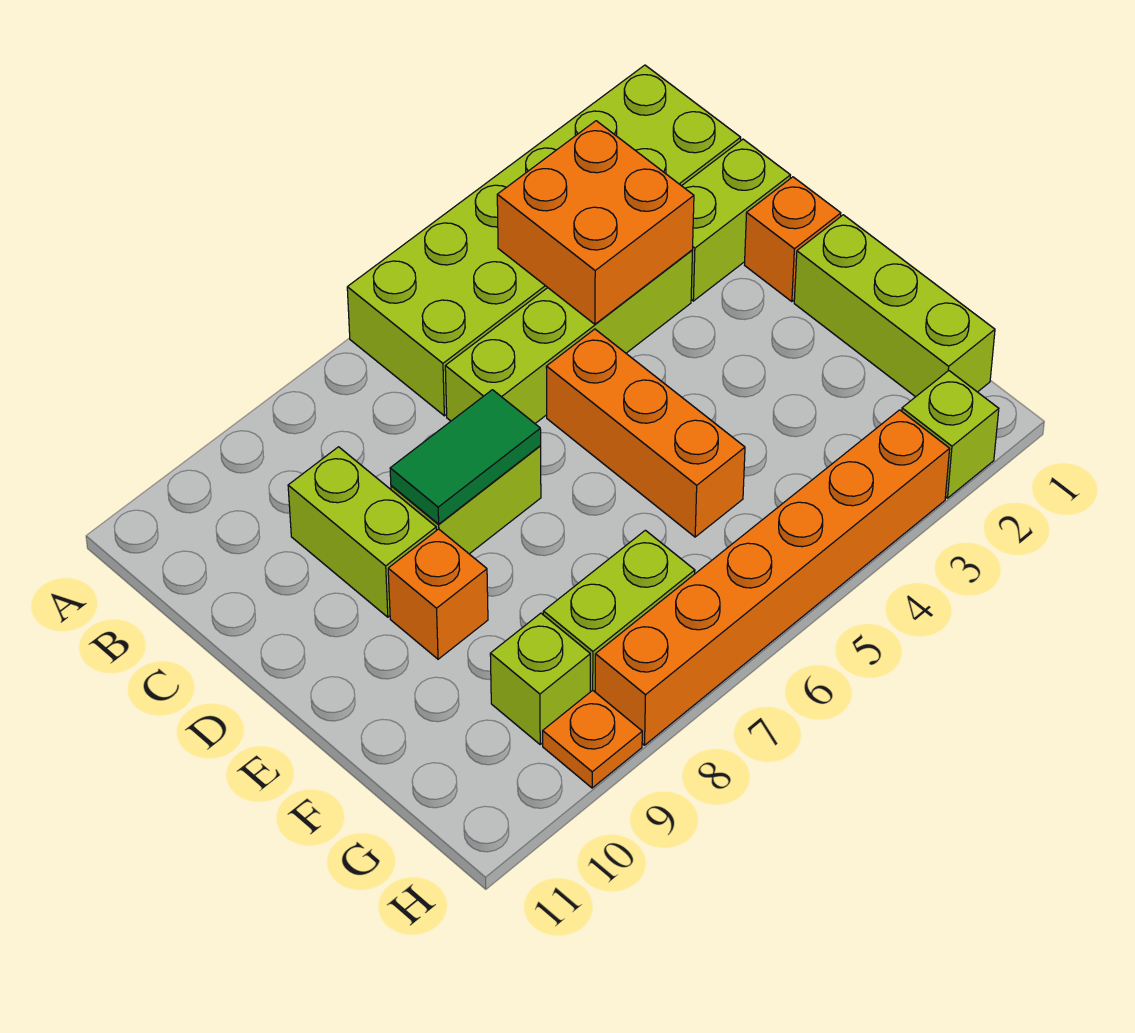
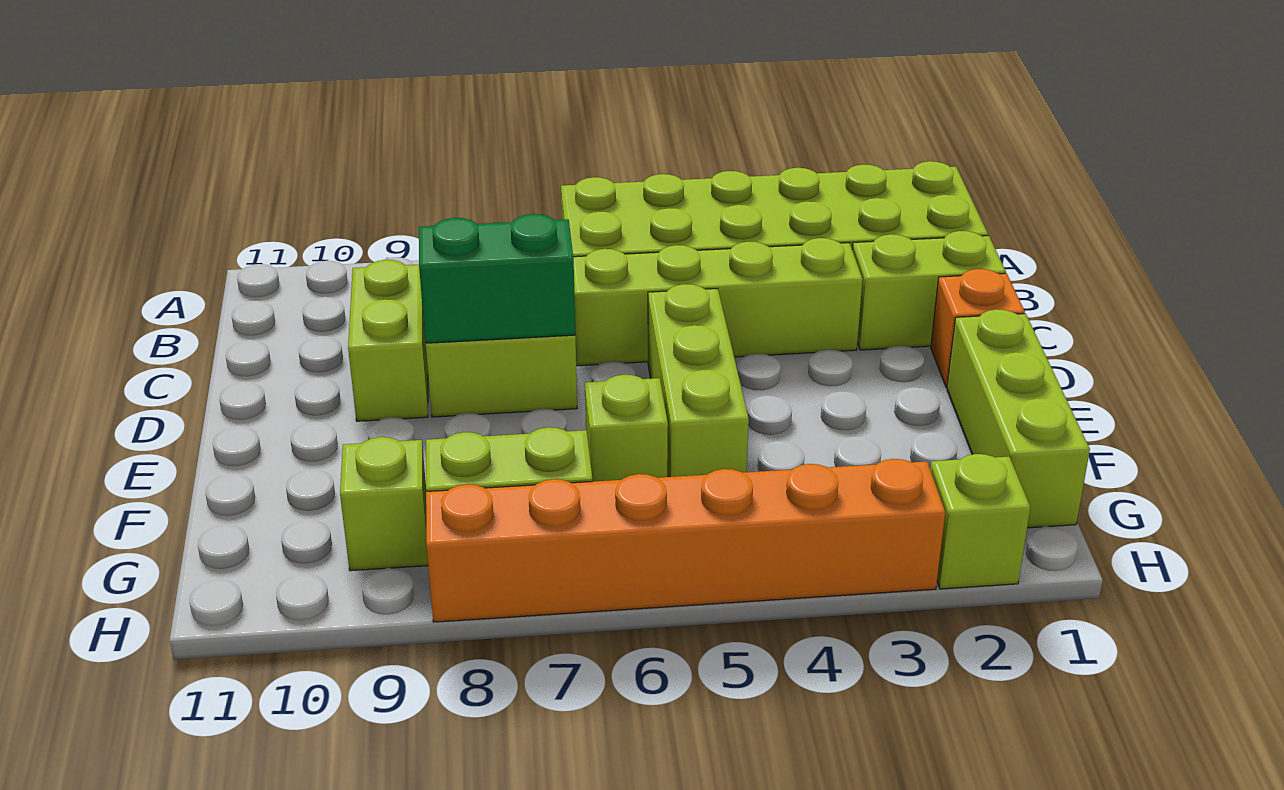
orange 2x2 brick [497,121,694,324] -> none
orange 1x3 brick [546,329,745,537] -> lime 1x3 brick [648,284,749,477]
green 1x2 tile [390,390,541,524] -> green 1x2 brick [419,214,575,343]
orange 1x1 brick [388,529,488,659] -> none
none -> lime 1x1 brick [585,375,668,481]
orange 1x1 plate [543,690,642,788] -> none

